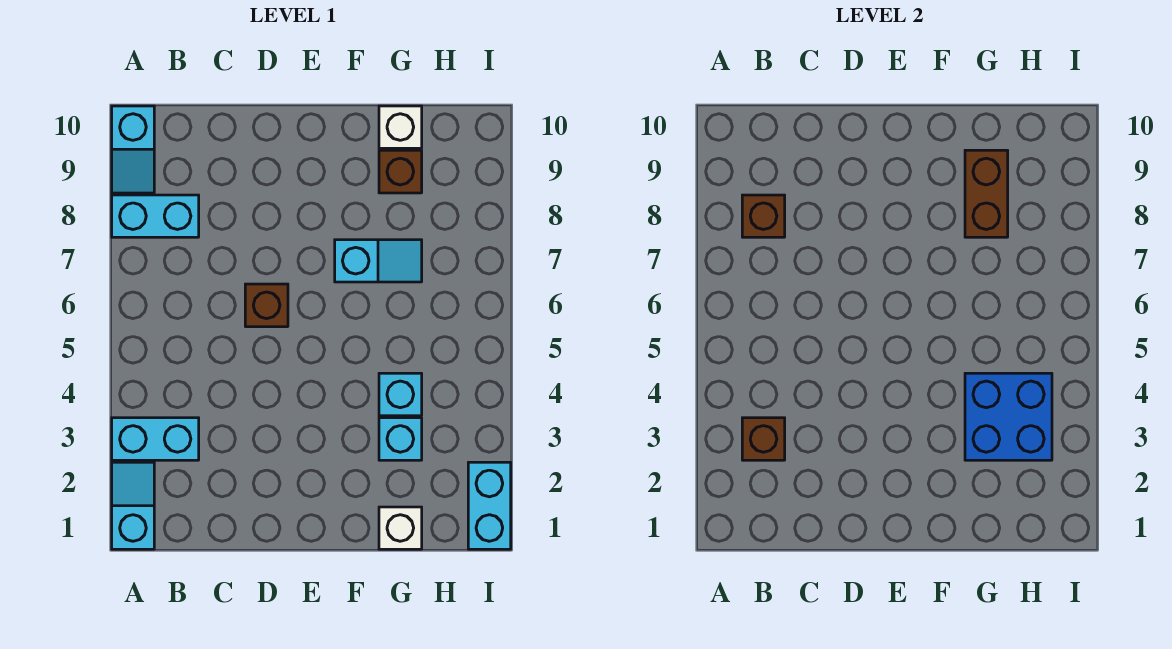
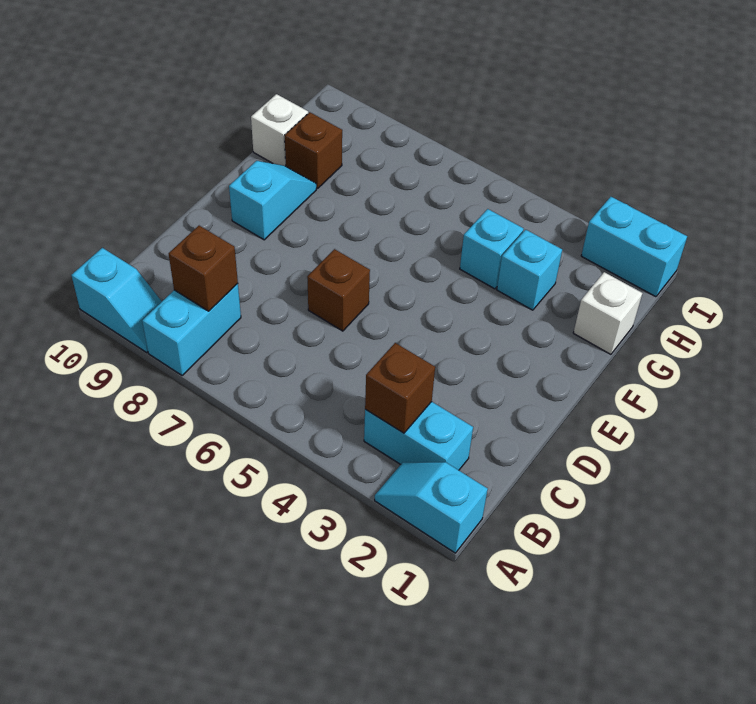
cyan 1x2 brick [112,418,199,460] -> cyan 1x2 brick turned to [364,402,473,470]
cyan 1x2 slope [335,240,422,282] -> cyan 1x2 slope moved to [229,161,316,240]
blue 2x2 brick [965,373,1052,460] -> none
brown 1x2 brick [965,150,1008,237] -> none

